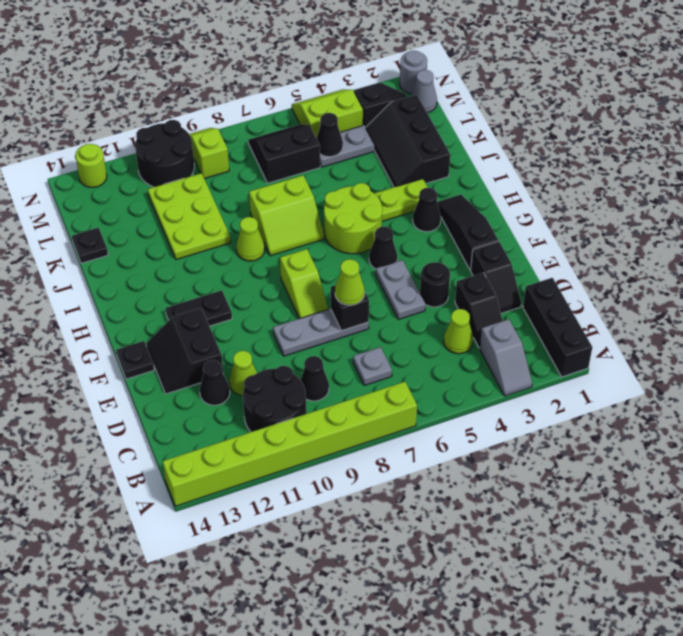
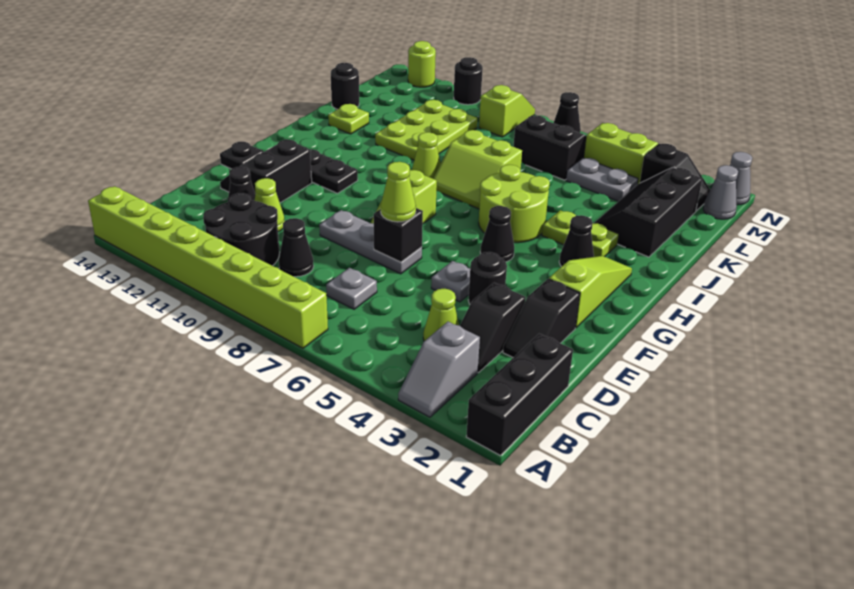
grey 1x2 plate [376,260,425,319] -> grey 1x1 plate [431,261,470,302]
black 1x3 slope [437,195,498,270] -> lime 1x3 slope [549,256,632,328]
none -> lime 1x1 plate [328,104,369,134]
black 1x1 plate [72,228,108,263] -> black 1x1 round brick [331,63,359,109]
black 1x1 cone [317,113,343,157] -> black 1x1 cone moved to [554,92,581,133]
black 2x2 round brick [135,120,194,187] -> black 1x1 round brick [454,57,483,105]
grey 1x1 round brick [400,51,427,93] -> grey 1x1 cone [730,152,752,205]

